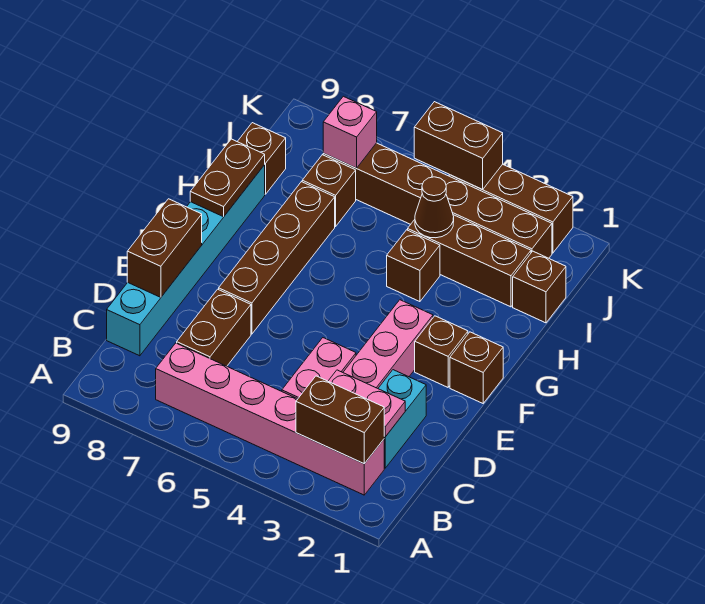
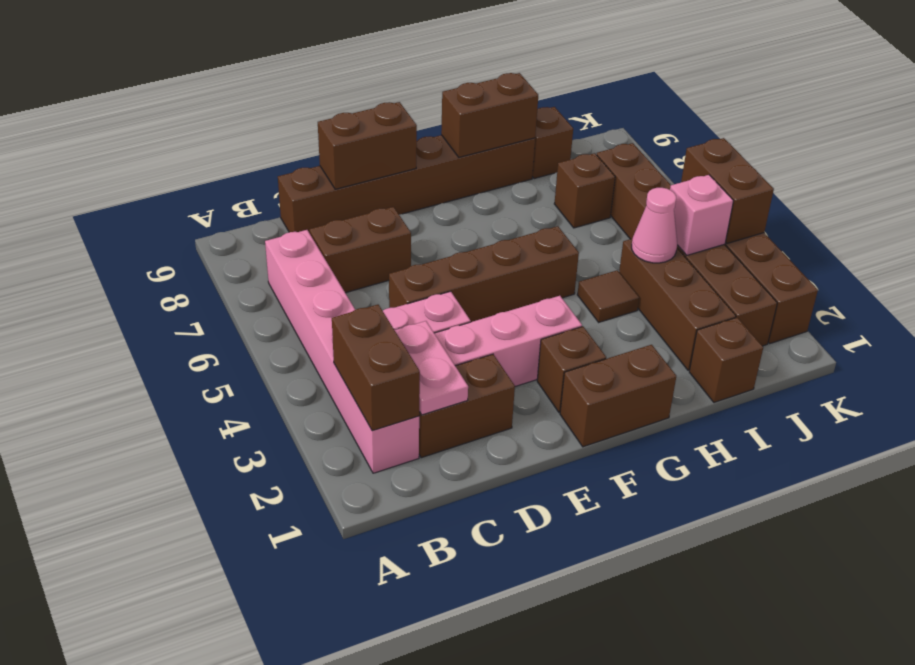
cyan 1x2 brick [378,370,426,468] -> brown 1x2 brick [419,354,515,458]
cyan 1x6 brick [107,165,265,356] -> brown 1x6 brick [278,135,535,233]
brown 1x4 brick [219,182,335,334] -> brown 1x4 brick moved to [389,226,579,322]
brown 1x1 brick [450,332,503,403] -> brown 1x2 brick [560,345,676,447]
brown 1x2 plate [190,139,265,217] -> brown 1x2 brick [441,73,538,157]
brown 1x1 brick [387,230,440,302] -> brown 1x1 tile [577,270,639,322]
brown 1x1 cone [415,177,454,238] -> pink 1x1 cone [632,188,677,263]
pink 1x1 brick [323,96,377,168] -> pink 1x1 brick moved to [670,175,733,255]

